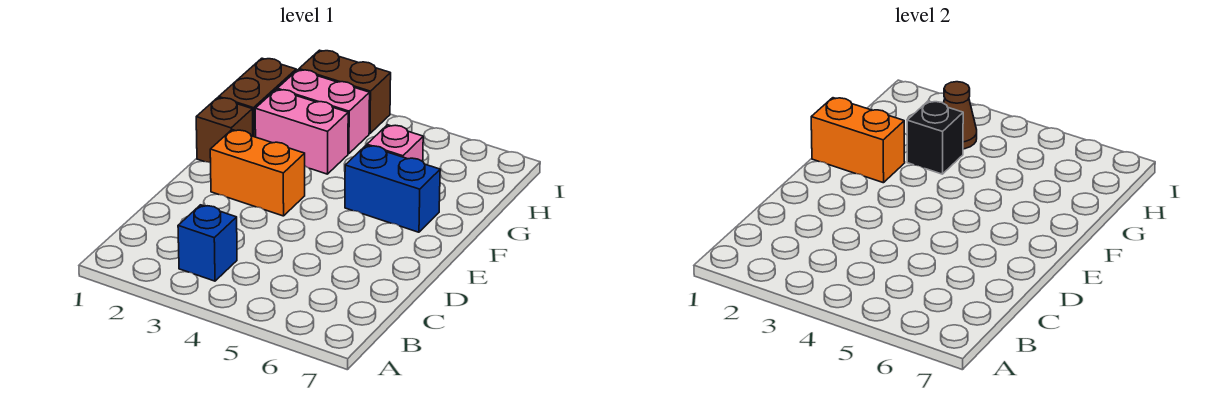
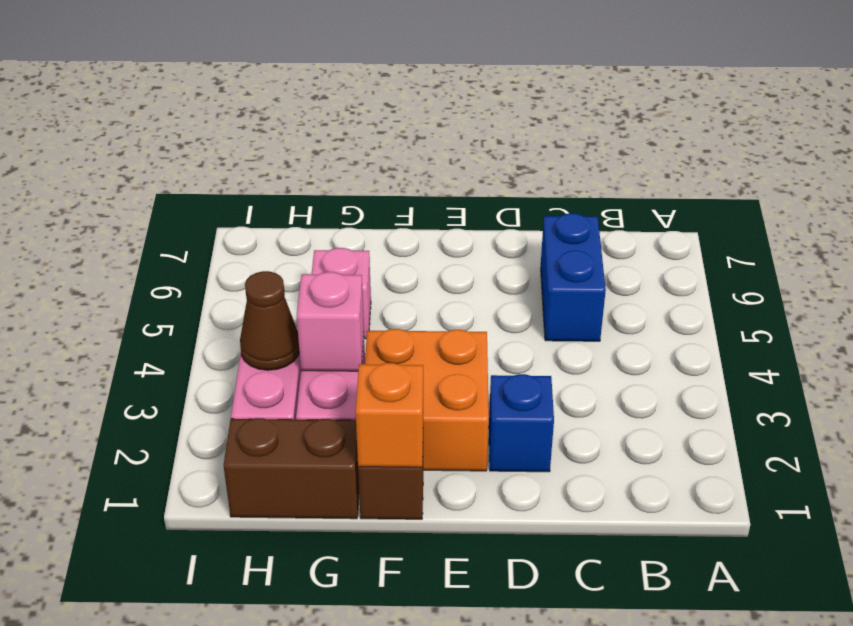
blue 1x1 brick [178,205,237,281] -> blue 1x1 brick moved to [489,374,554,472]
orange 1x2 brick [210,130,305,216] -> orange 2x2 brick [365,329,489,471]
orange 1x2 brick [811,98,905,183] -> orange 1x1 brick [356,363,423,467]
blue 1x2 brick [345,145,440,232] -> blue 1x2 brick moved to [541,213,606,341]
black 1x1 brick [907,101,963,174] -> pink 1x1 brick [297,272,364,371]
brown 1x2 brick [299,50,391,133] -> none

